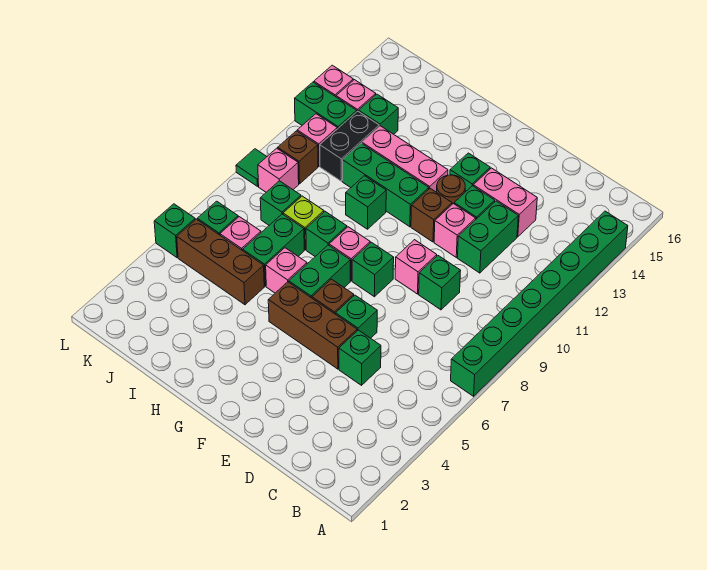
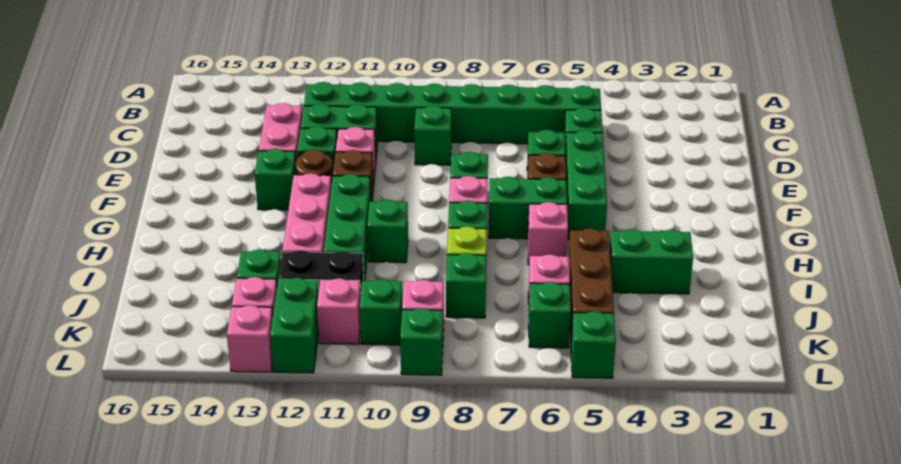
green 1x8 brick [451,211,628,396] -> green 1x8 brick moved to [304,82,601,144]
brown 1x3 brick [268,282,357,369] -> green 1x3 brick [565,130,607,240]
pink 1x1 brick [395,240,437,294] -> none
green 1x2 brick [243,214,304,286] -> green 1x2 brick moved to [610,229,693,294]
brown 1x1 brick [278,131,318,184] -> green 1x1 brick [360,279,402,345]
green 1x1 tile [236,149,267,186] -> green 1x1 brick [400,308,443,375]

